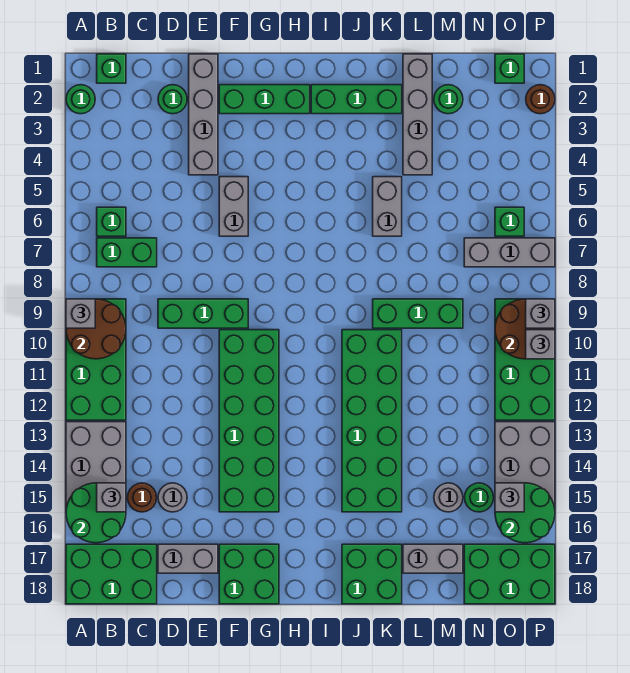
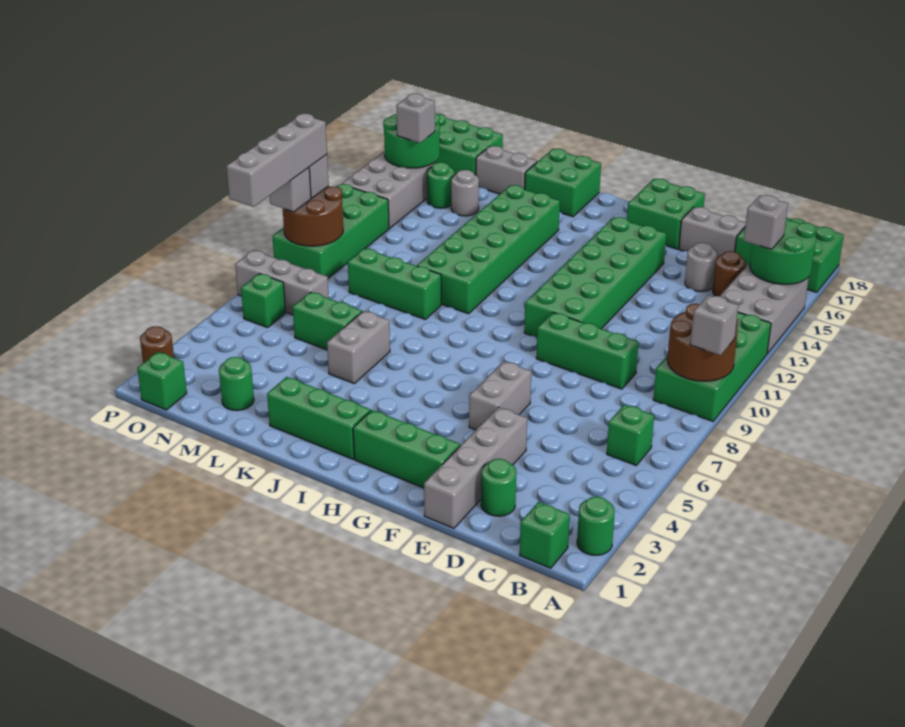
green 1x2 brick [97,238,157,267] -> green 1x2 brick moved to [293,292,362,350]
grey 1x4 brick [403,54,432,175] -> grey 1x4 brick moved to [226,114,327,207]

